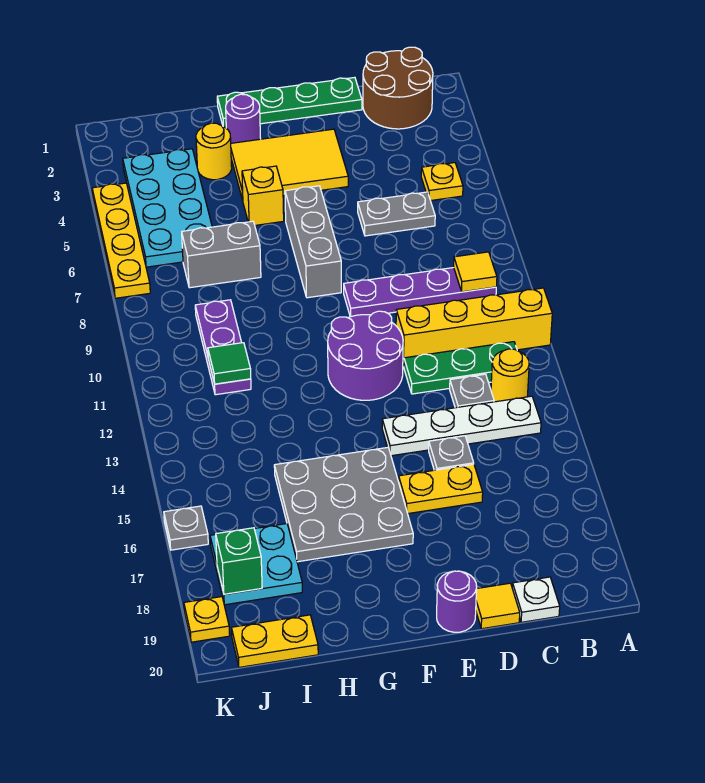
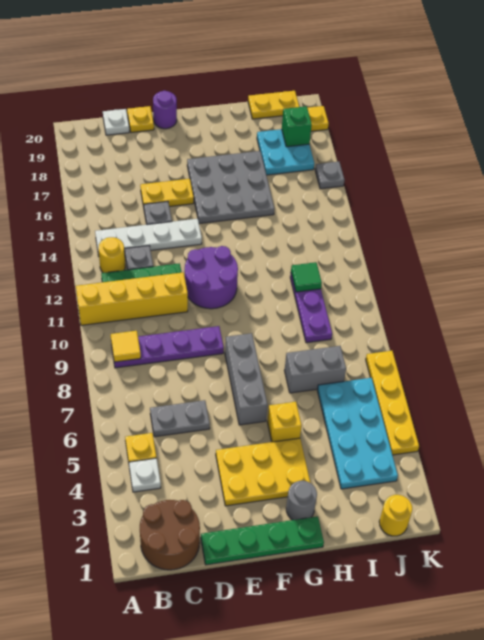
none -> white 1x1 plate [129,458,161,492]
yellow 1x1 tile [476,583,520,629] -> yellow 1x1 plate [127,106,154,133]
yellow 2x3 tile [231,129,348,200] -> yellow 2x3 plate [216,438,310,506]
purple 1x1 round brick [226,94,261,143] -> grey 1x1 round brick [286,481,317,520]
yellow 1x1 round brick [196,123,232,180] -> yellow 1x1 round brick moved to [379,495,412,536]

